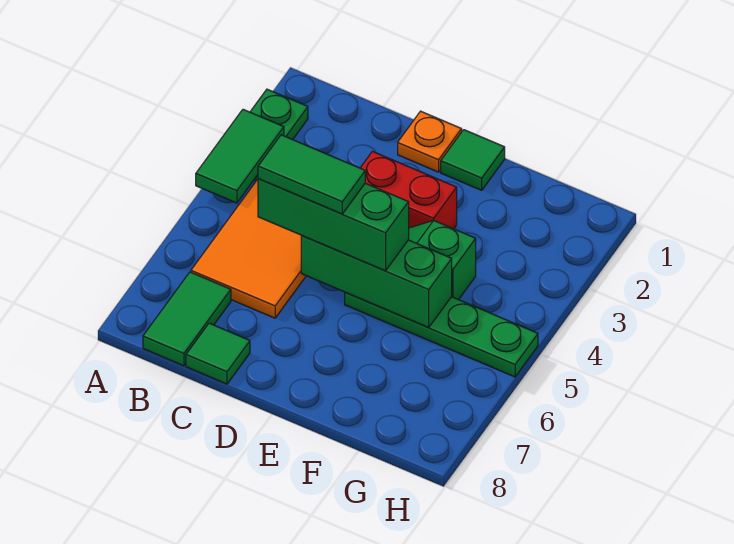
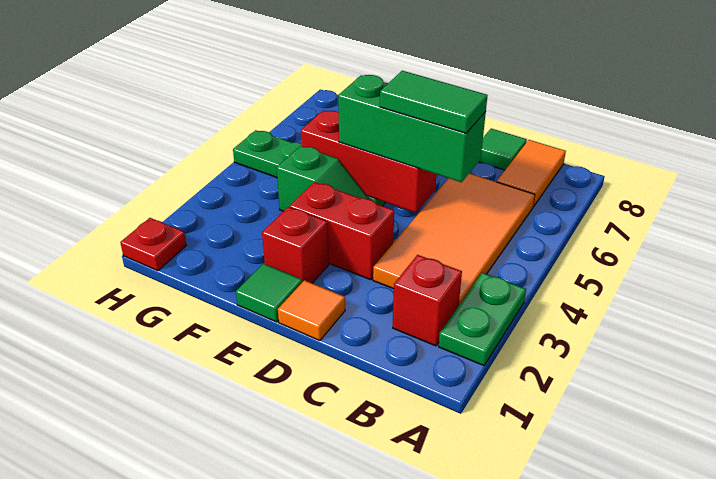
green 1x2 tile [196,109,284,203] -> none
none -> red 1x1 brick [393,255,462,346]
green 1x2 tile [143,272,231,366] -> orange 1x2 tile [497,140,566,207]
orange 1x1 plate [398,111,462,172] -> orange 1x1 tile [278,280,345,341]
green 1x3 brick [301,236,452,328] -> red 1x3 brick [301,110,437,213]
none -> red 1x1 brick [262,207,329,283]
none -> red 1x1 plate [120,218,186,271]

